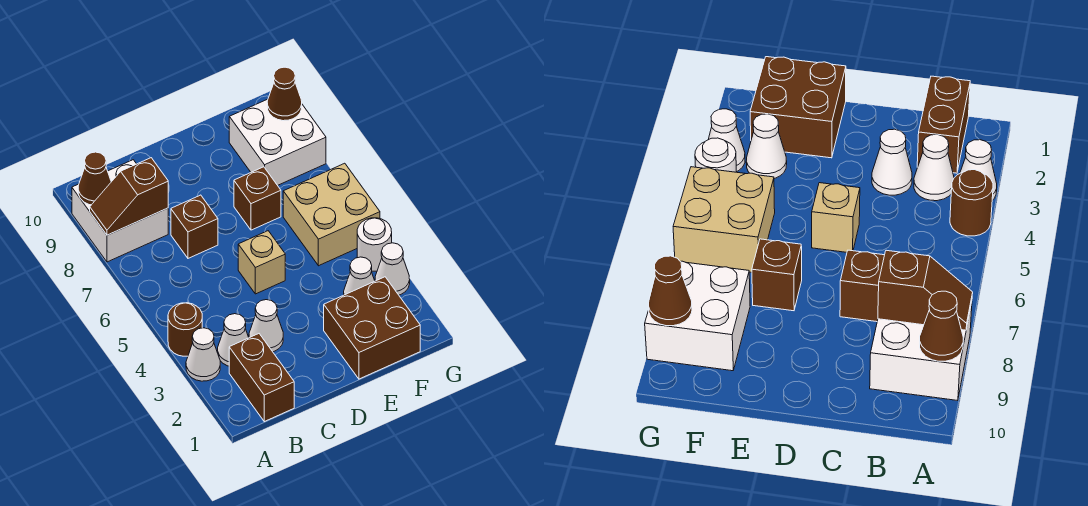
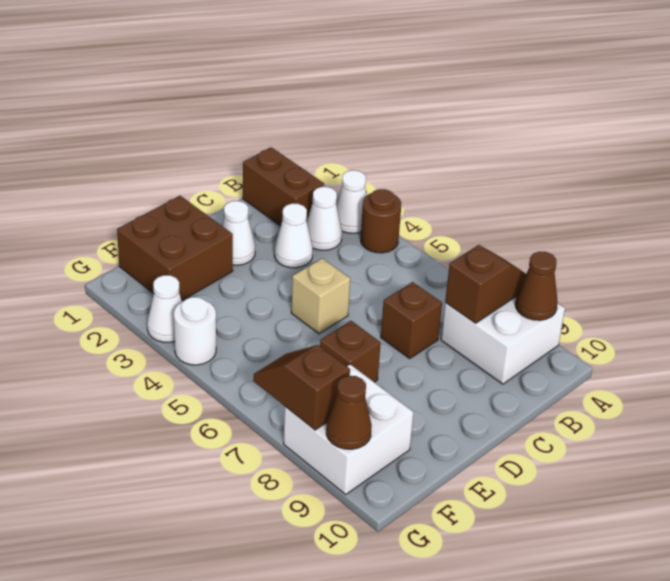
white 1x1 cone [344,257,375,295] -> white 1x1 cone moved to [222,201,255,265]
tan 2x2 brick [283,163,380,266] -> none
none -> brown 1x2 slope [253,345,350,430]

